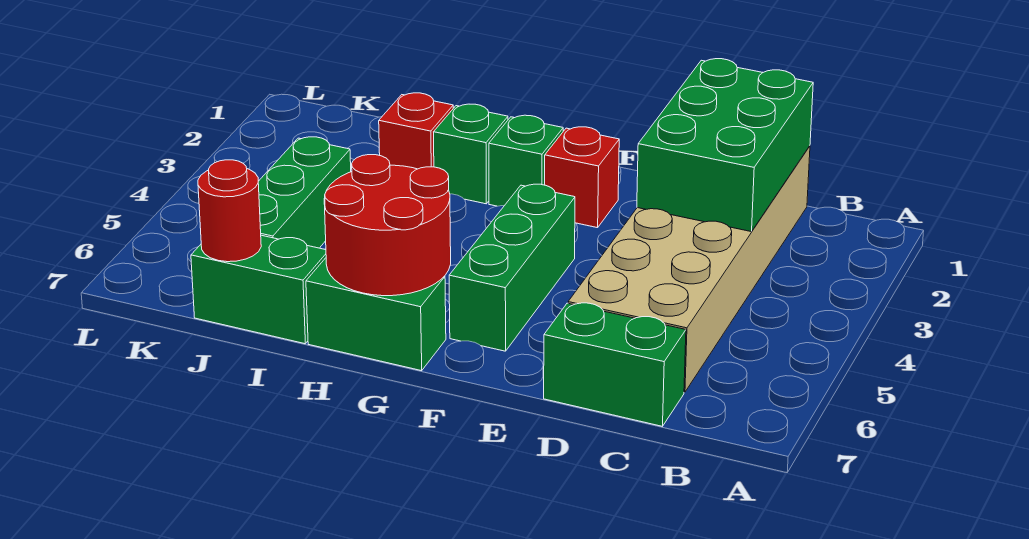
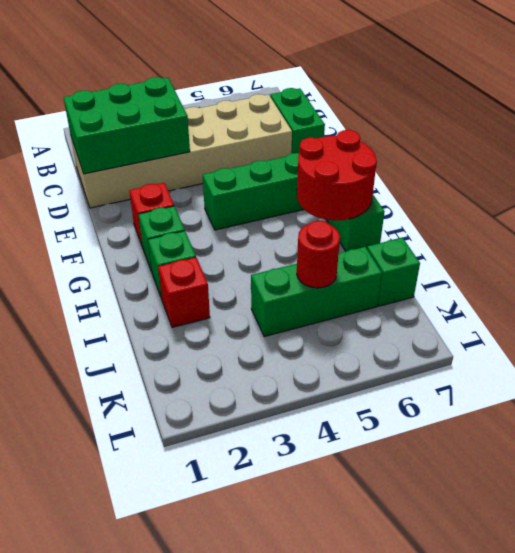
green 1x2 brick [191,235,326,344] -> green 1x1 brick [367,238,420,306]
red 1x1 round brick [198,160,261,262] -> red 1x1 round brick moved to [297,221,340,288]

